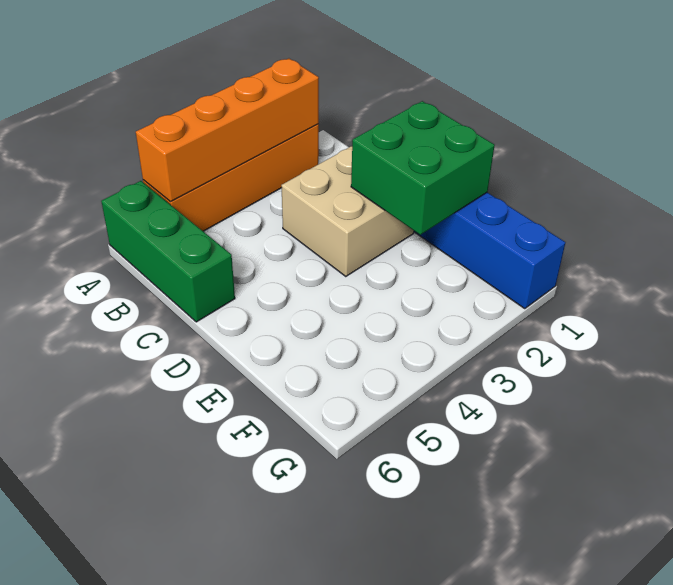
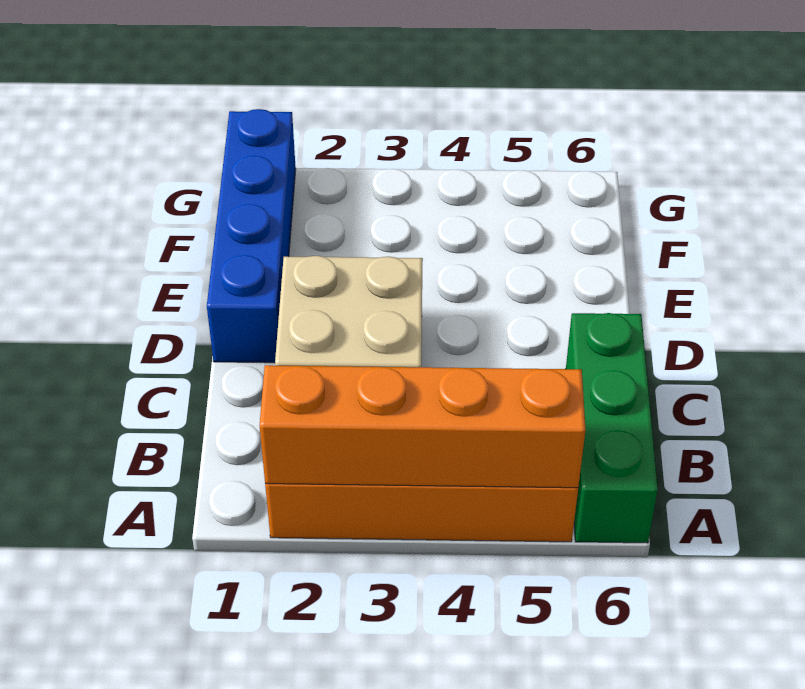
green 2x2 brick [351,101,495,235] -> none

